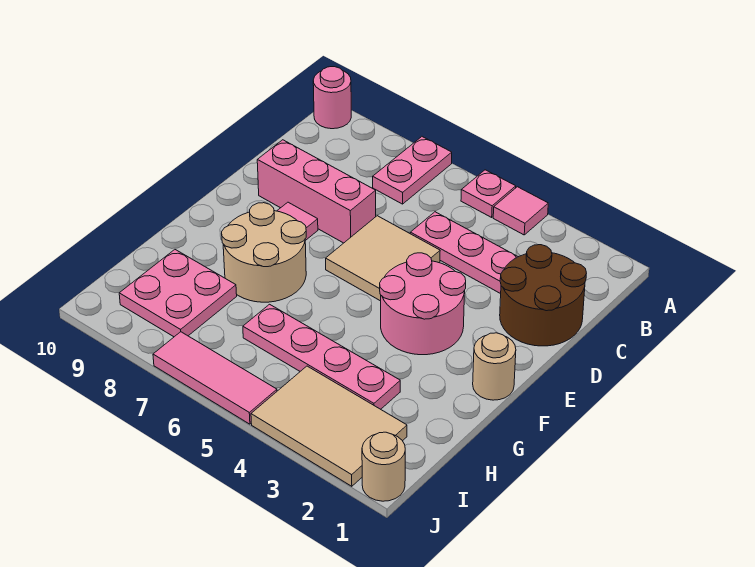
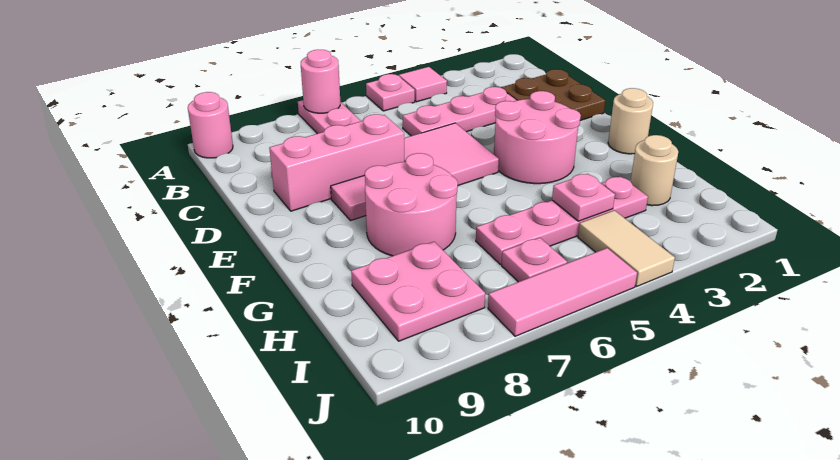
none -> pink 1x1 round brick [301,50,340,113]
brown 2x2 round brick [500,245,586,346] -> brown 2x2 plate [501,69,605,121]
tan 2x2 tile [326,216,440,301] -> pink 2x2 tile [404,123,499,185]
tan 2x2 round brick [222,203,306,302] -> pink 2x2 round brick [365,153,458,256]
none -> pink 1x1 plate [552,174,615,221]
tan 2x3 tile [251,366,407,486] -> tan 1x2 tile [578,210,675,286]
none -> pink 1x1 plate [502,238,567,282]
tan 1x1 round brick [362,432,405,501] -> tan 1x1 round brick moved to [631,135,678,206]

